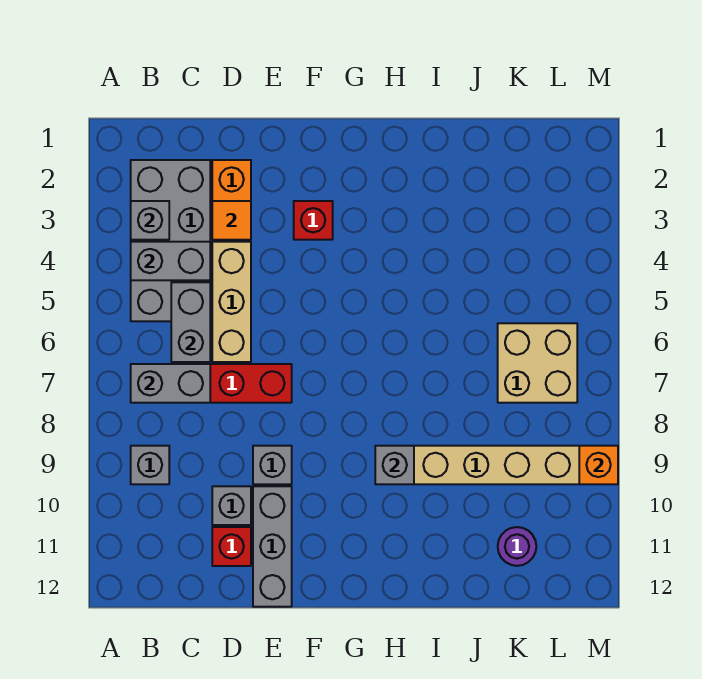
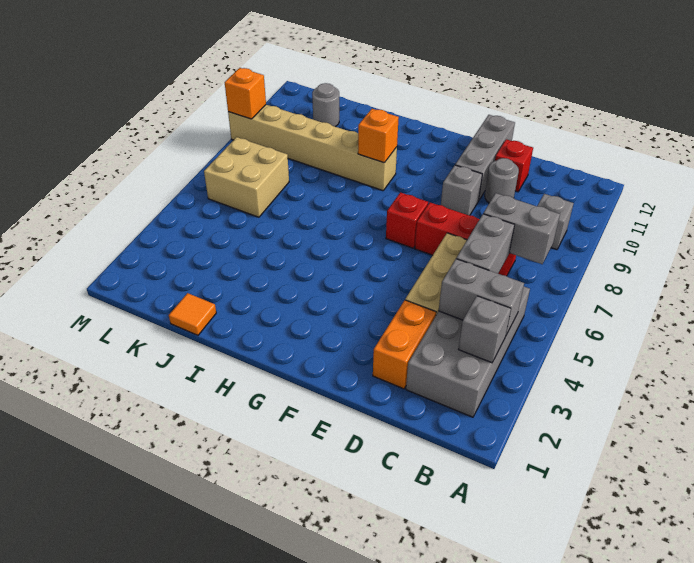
orange 1x1 tile [212,201,251,240] -> orange 1x1 tile moved to [169,293,216,335]
grey 1x1 brick [212,486,251,525] -> grey 1x1 round brick [485,158,519,203]
red 1x1 brick [294,201,333,240] -> red 1x1 brick moved to [386,192,428,248]
grey 1x1 brick [375,446,414,484] -> orange 1x1 brick [358,109,399,163]
purple 1x1 round brick [498,527,536,566] -> grey 1x1 round brick [312,83,339,127]

